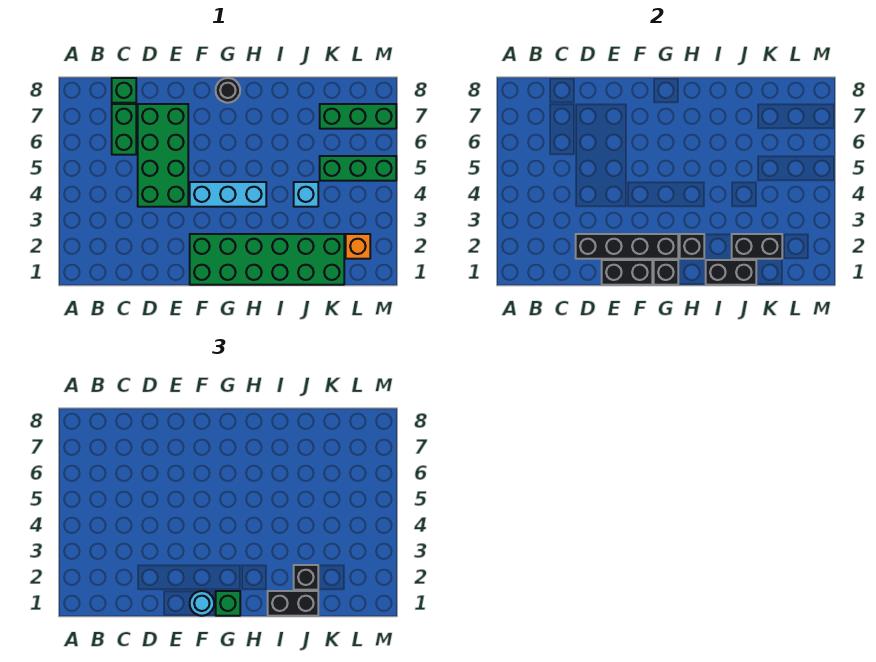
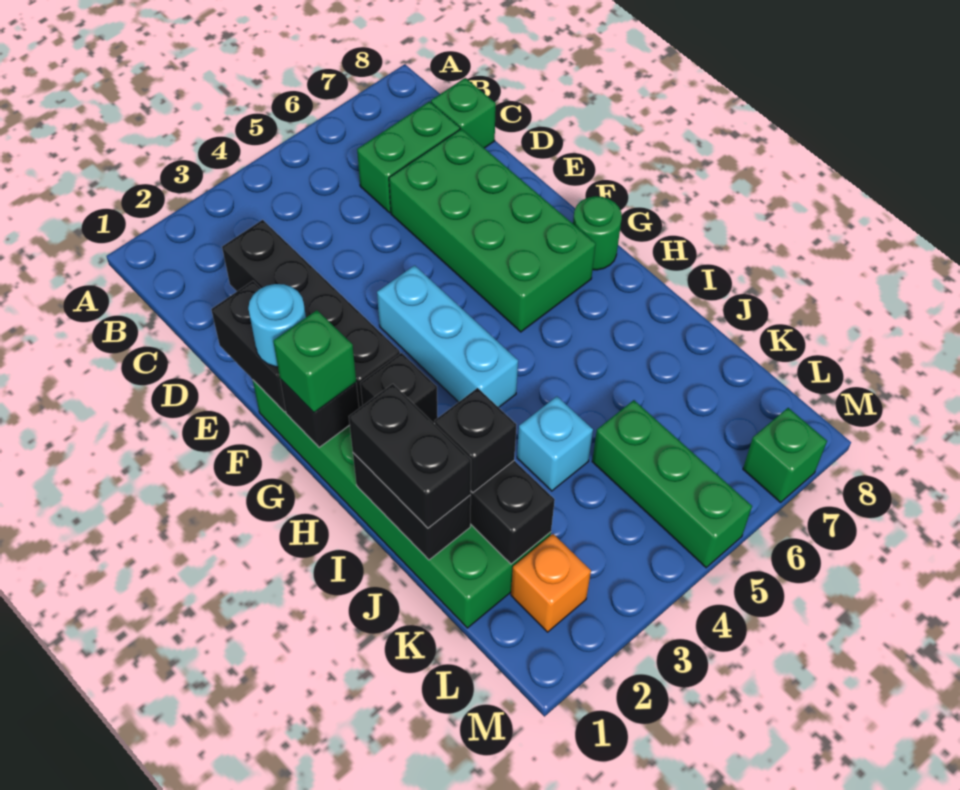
green 2x4 brick [138,104,188,207] -> green 2x4 brick turned to [389,129,596,332]
black 1x1 round brick [216,78,240,103] -> green 1x1 round brick [573,196,622,270]
green 1x3 brick [320,104,396,129] -> green 1x1 brick [743,408,827,502]

